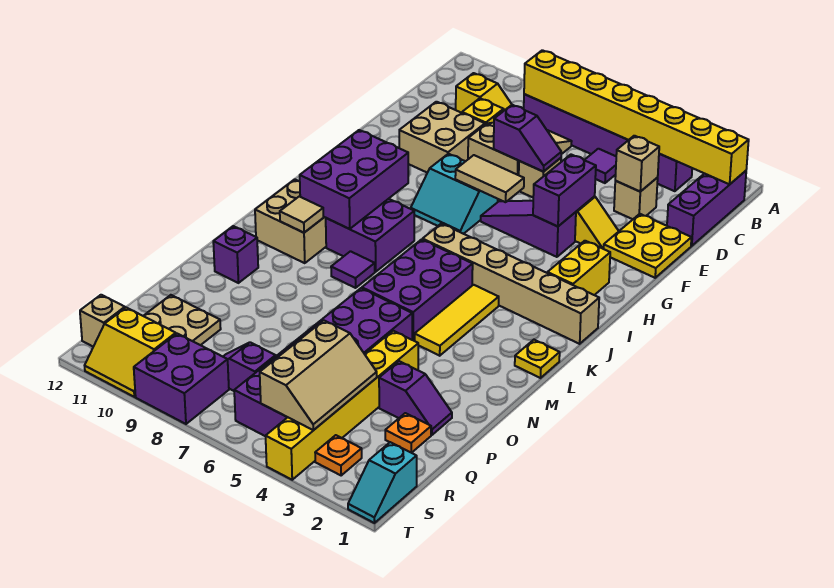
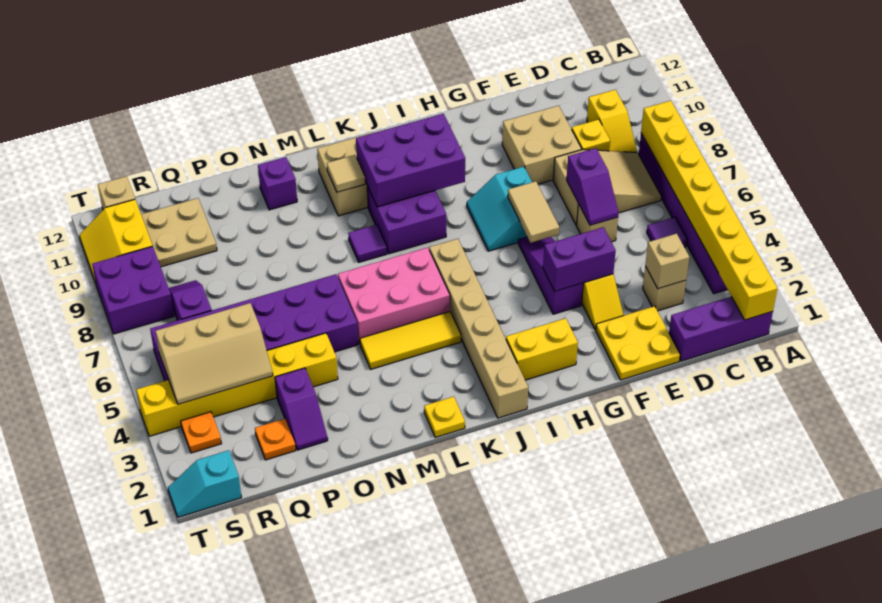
purple 2x3 brick [362,239,473,341] -> pink 2x3 brick [338,247,450,344]

